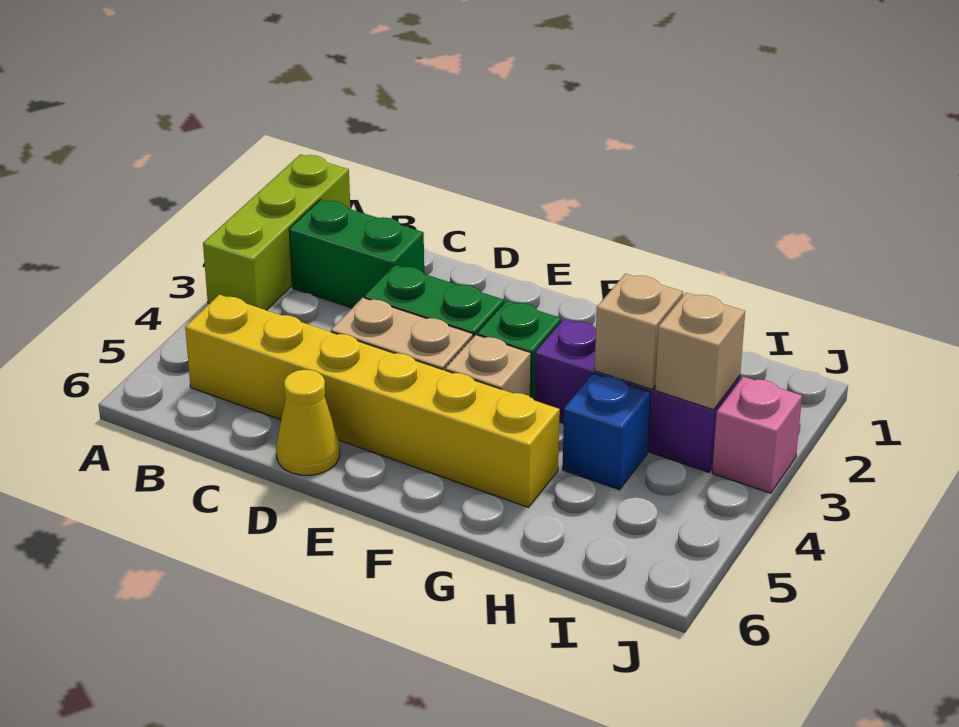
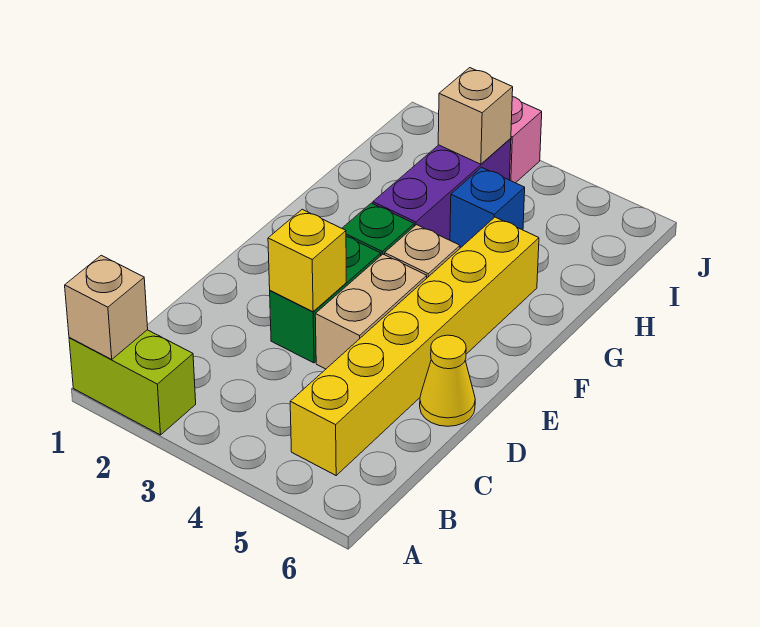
lime 1x3 brick [203,154,350,310] -> lime 1x2 brick [69,330,196,435]
green 1x2 brick [289,200,424,308] -> none
none -> yellow 1x1 brick [268,209,346,312]
tan 1x1 brick [595,274,683,389] -> tan 1x1 brick moved to [65,255,148,359]

